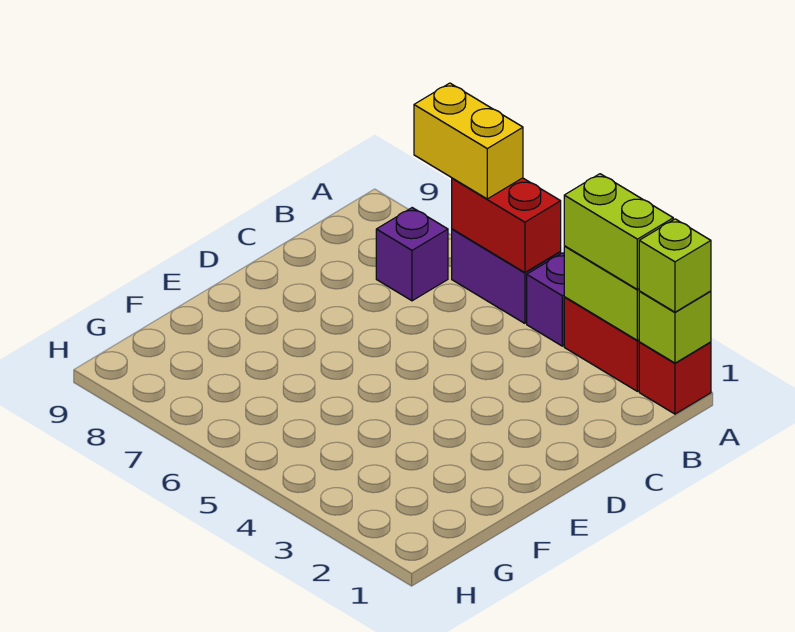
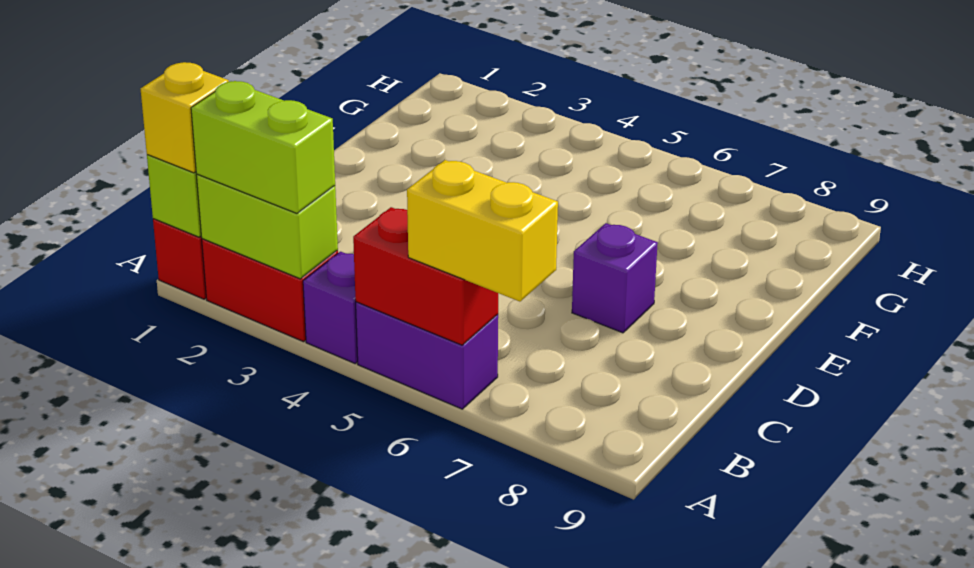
lime 1x1 brick [639,219,711,312] -> yellow 1x1 brick [141,62,229,173]
purple 1x1 brick [376,208,448,301] -> purple 1x1 brick moved to [572,223,658,333]

